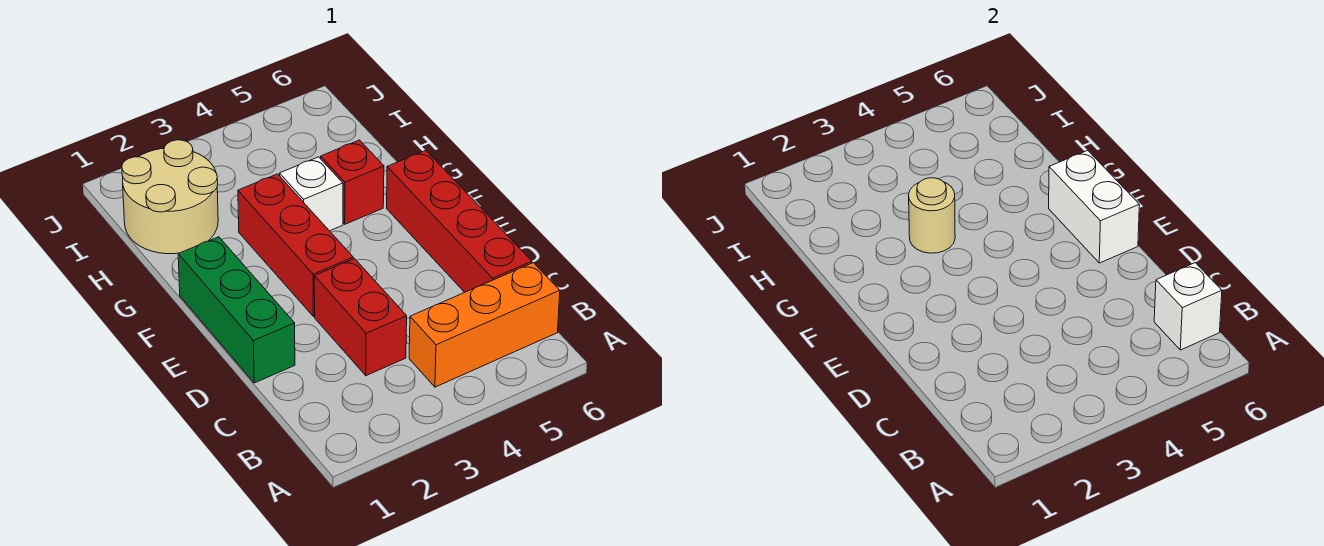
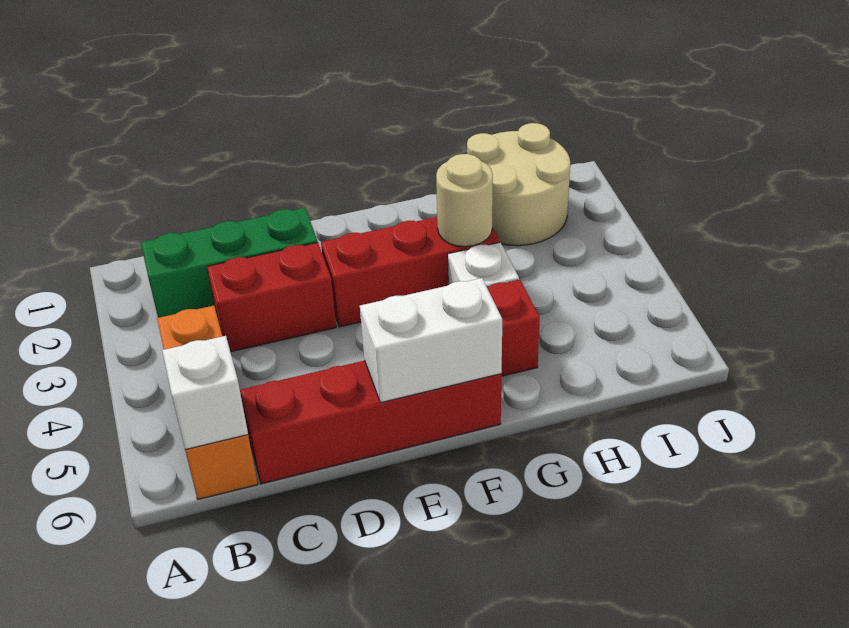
green 1x3 brick [178,237,295,383] -> green 1x3 brick moved to [141,208,318,318]

